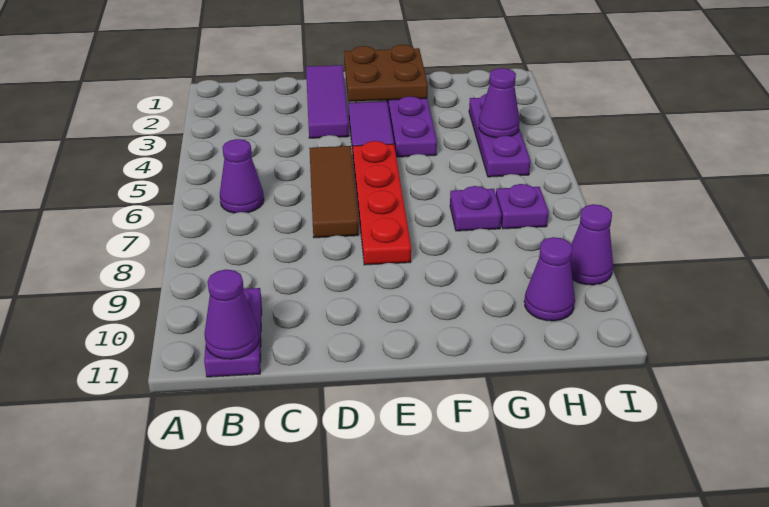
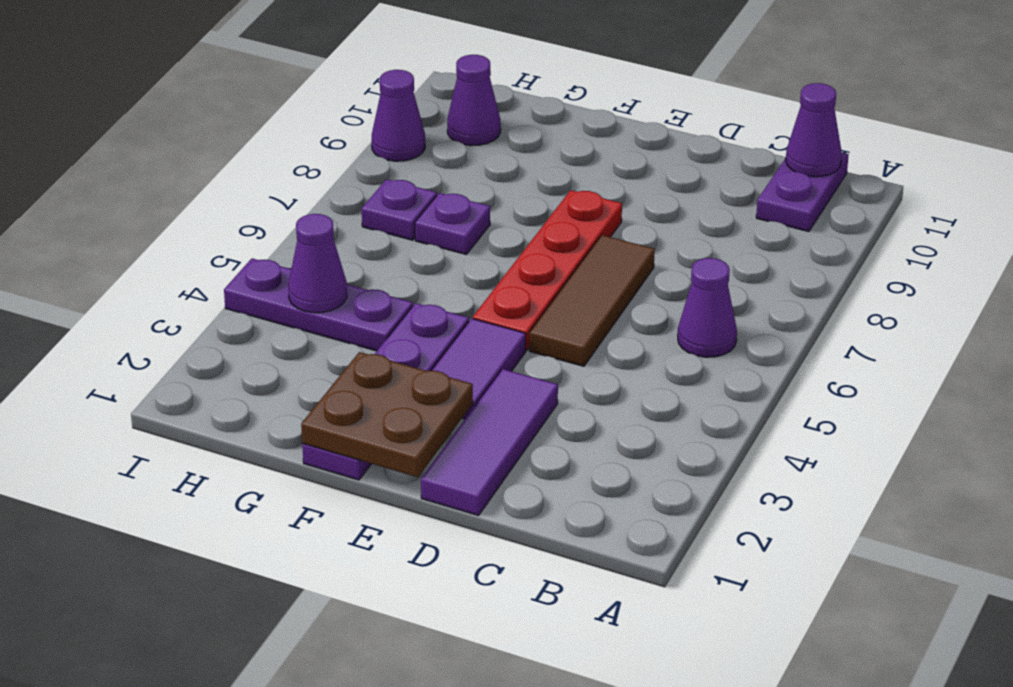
purple 1x3 plate [469,94,530,177] -> purple 1x3 plate turned to [224,259,413,351]

